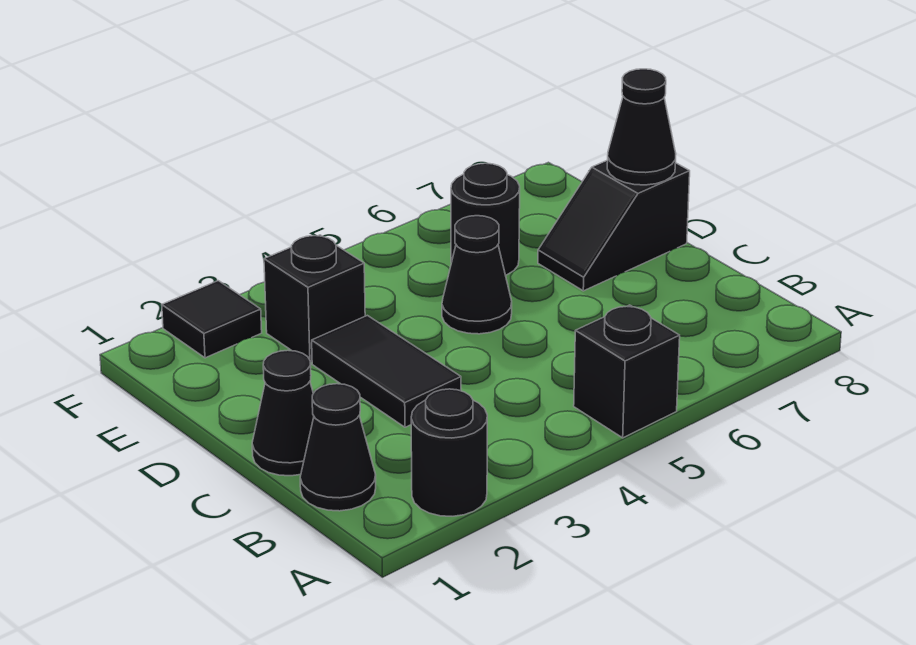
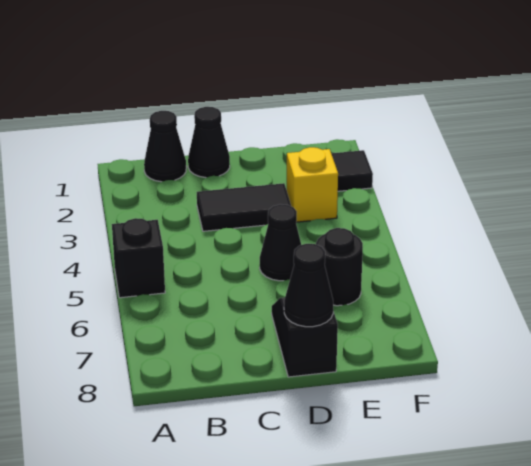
black 1x1 round brick [411,389,487,516] -> none
black 1x1 brick [264,235,365,363] -> yellow 1x1 brick [287,147,338,222]

